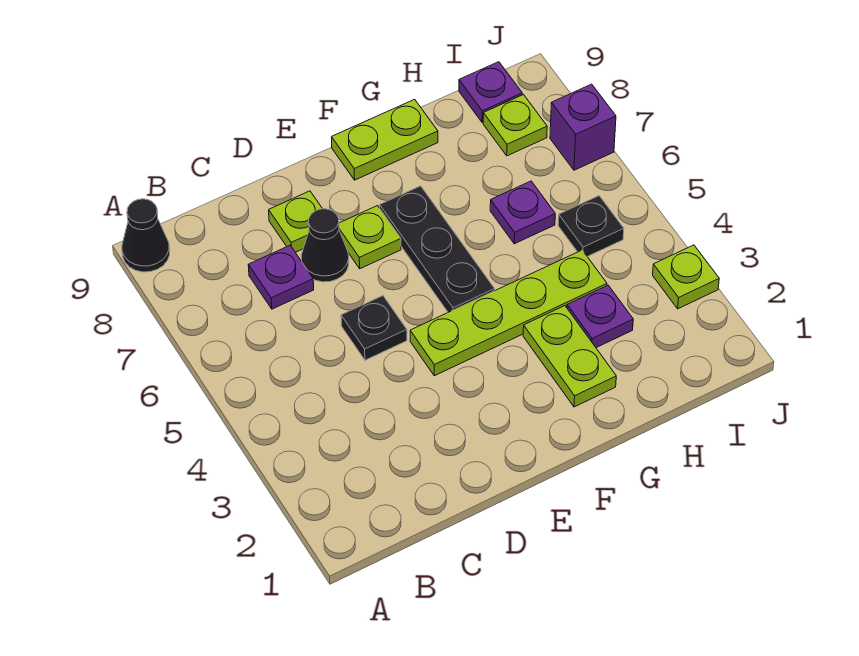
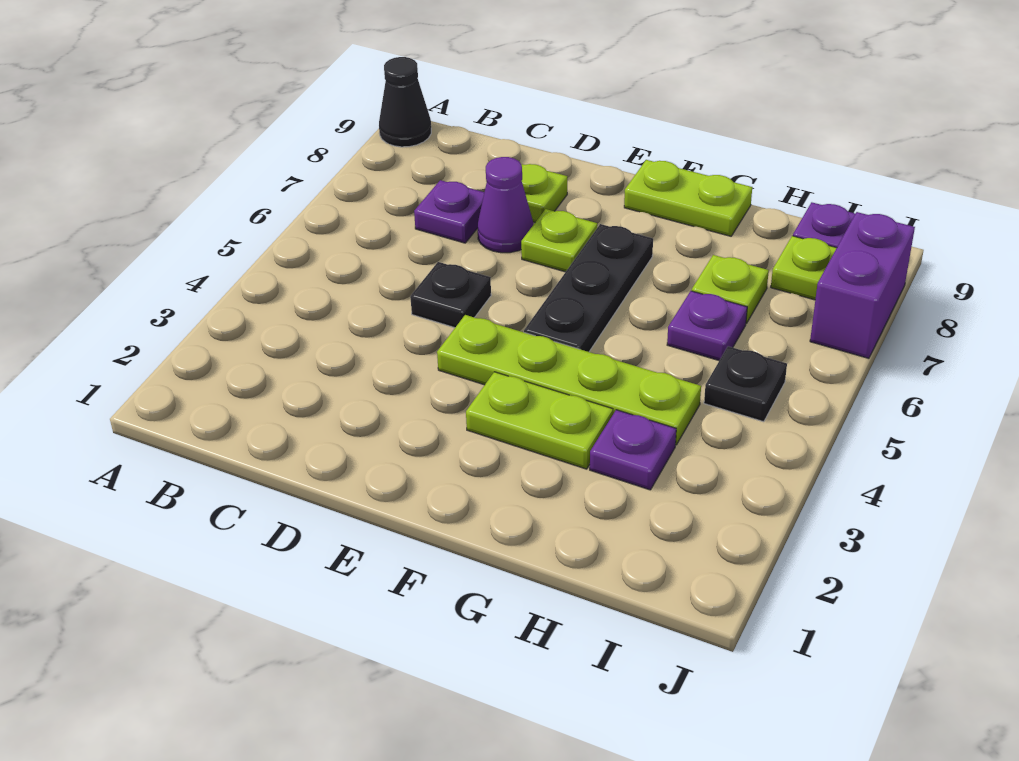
black 1x1 cone [301,209,349,282] -> purple 1x1 cone [478,157,533,253]
lime 1x2 plate [523,306,616,407] -> lime 1x2 plate turned to [466,372,613,469]
lime 1x1 plate [653,245,719,309] -> lime 1x1 plate moved to [692,255,769,324]
purple 1x1 brick [550,84,616,170] -> purple 1x2 brick [810,212,915,358]

